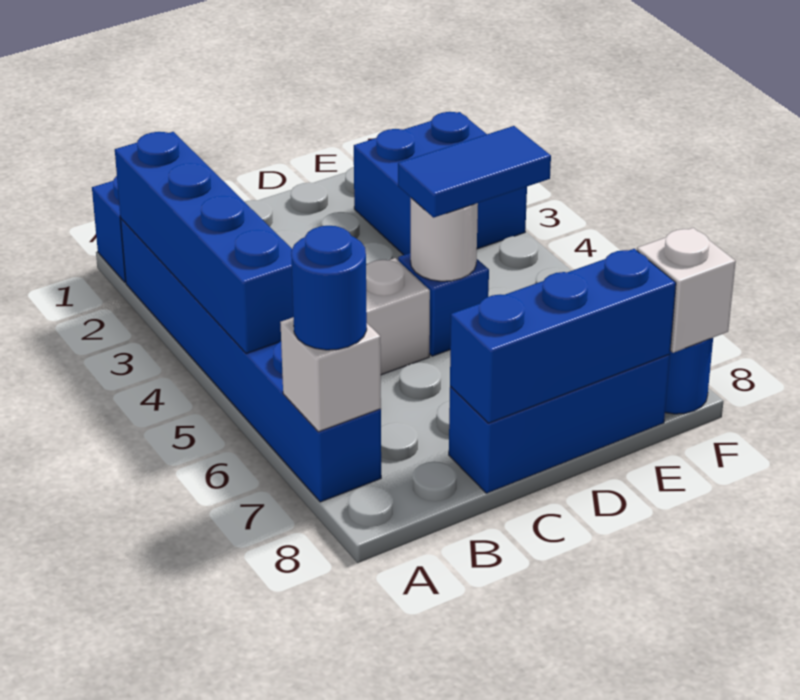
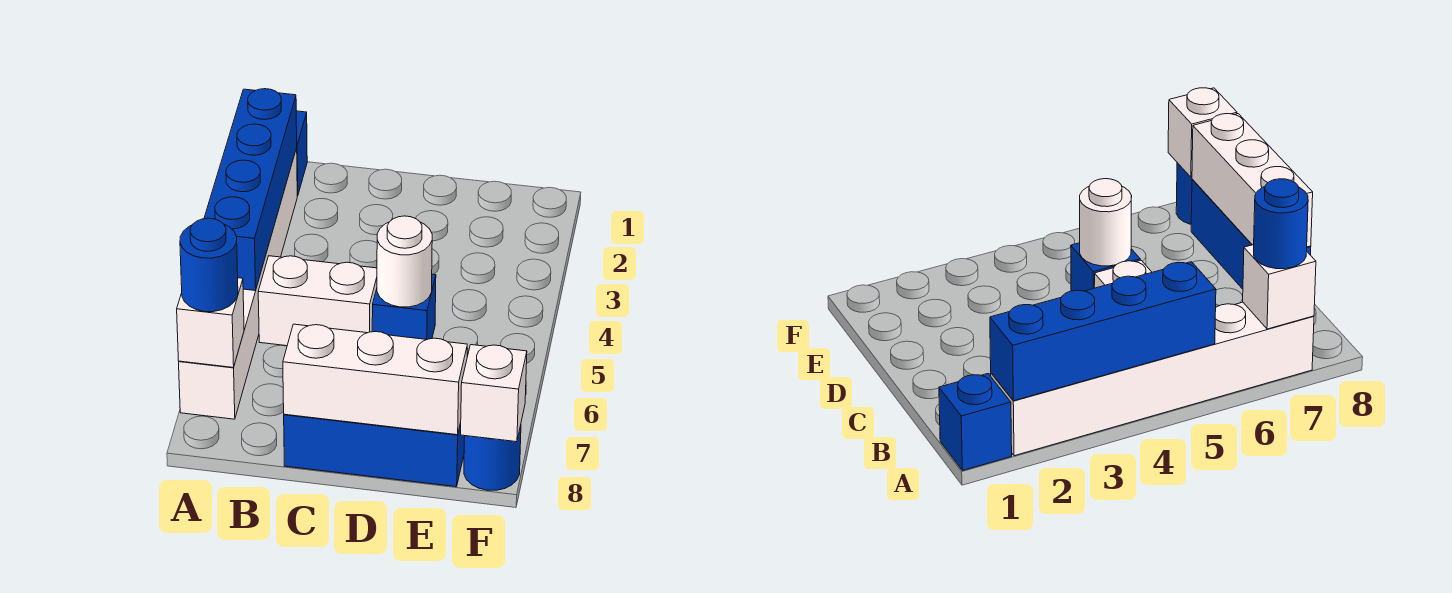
blue 1x6 brick [121,219,381,502] -> white 1x6 brick [179,148,297,419]
blue 1x3 brick [450,249,676,423] -> white 1x3 brick [283,324,467,435]
blue 1x2 tile [398,126,551,218] -> none
blue 2x2 brick [354,112,527,255] -> none

